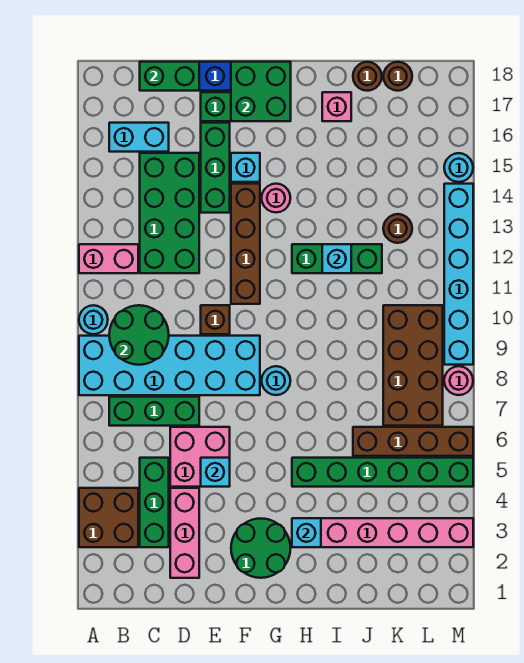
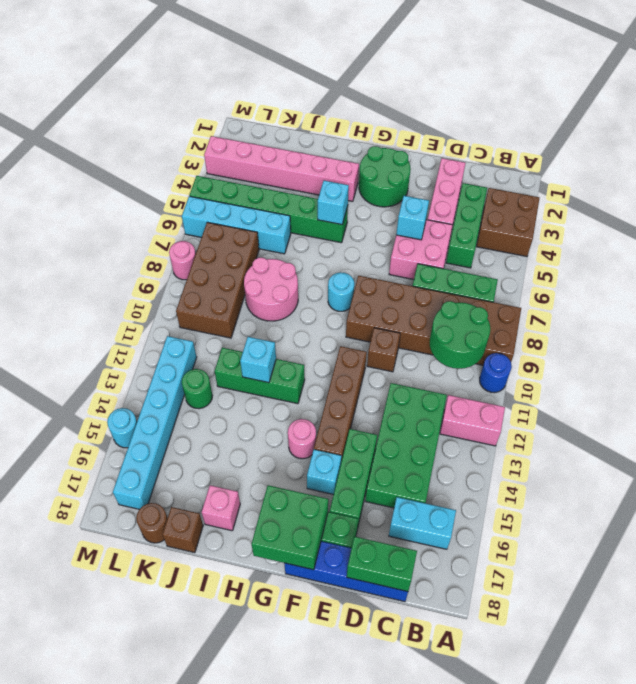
cyan 2x6 brick [79,336,260,395] -> brown 2x6 brick [346,276,521,365]
cyan 1x1 round brick [79,305,108,334] -> blue 1x1 round brick [480,353,512,393]
cyan 1x1 brick [292,518,321,547] -> cyan 1x1 brick moved to [318,181,349,225]
none -> pink 2x2 round brick [244,258,298,321]
brown 1x4 brick [353,427,473,456] -> cyan 1x4 brick [182,196,291,254]
brown 1x1 round brick [353,62,382,91] -> brown 1x1 brick [162,507,203,553]
brown 1x1 round brick [383,214,412,243] -> green 1x1 round brick [182,369,212,409]
cyan 1x6 brick [444,184,473,365] -> cyan 1x6 brick moved to [113,336,197,509]

